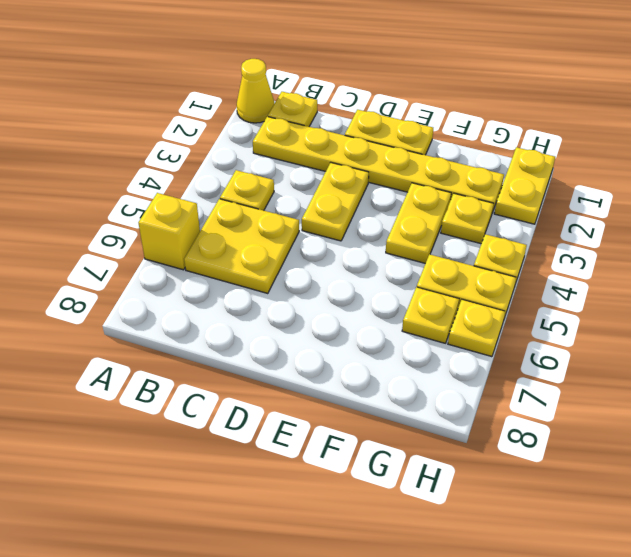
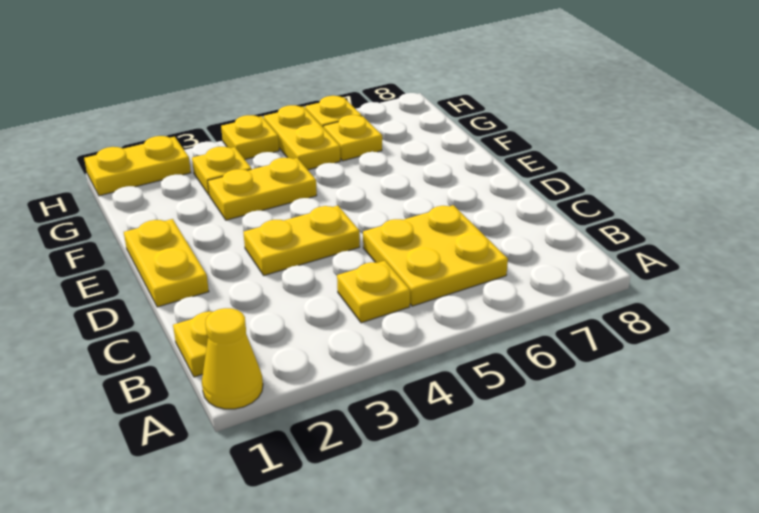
yellow 1x1 brick [138,193,200,270] -> none
yellow 1x6 plate [253,117,504,213] -> none

